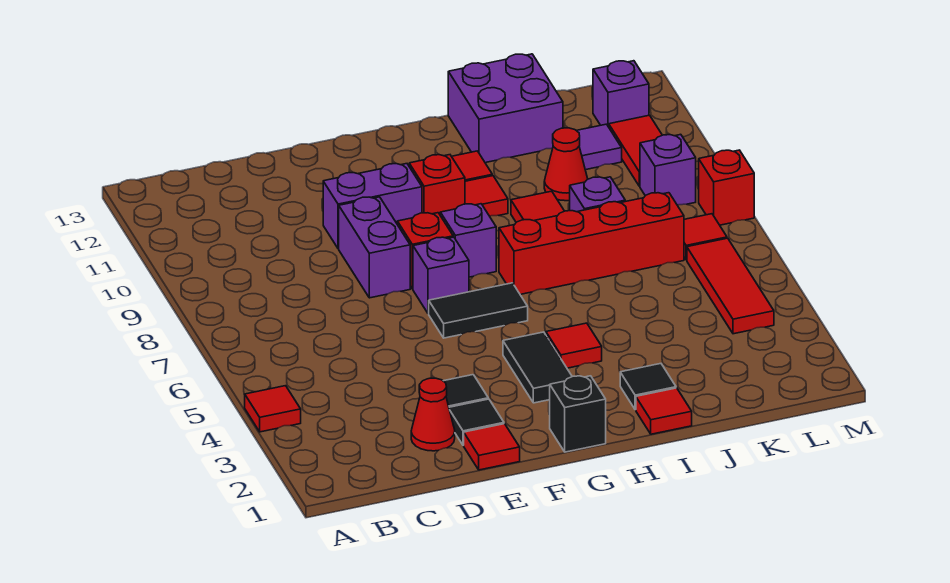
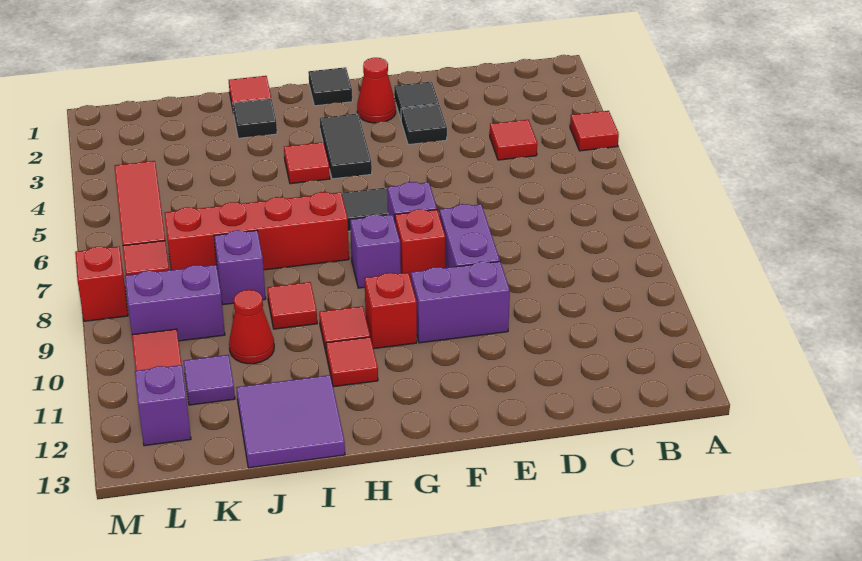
red 1x1 cone [411,378,455,451] -> red 1x1 cone moved to [357,58,396,123]
red 1x1 tile [464,424,520,470] -> red 1x1 tile moved to [490,120,537,160]
black 1x1 brick [550,376,606,452] -> black 1x1 tile [308,67,352,106]
purple 2x2 brick [448,54,563,163] -> purple 2x2 tile [236,375,345,468]
purple 1x1 brick [640,134,696,205] -> purple 1x2 brick [125,265,225,341]

